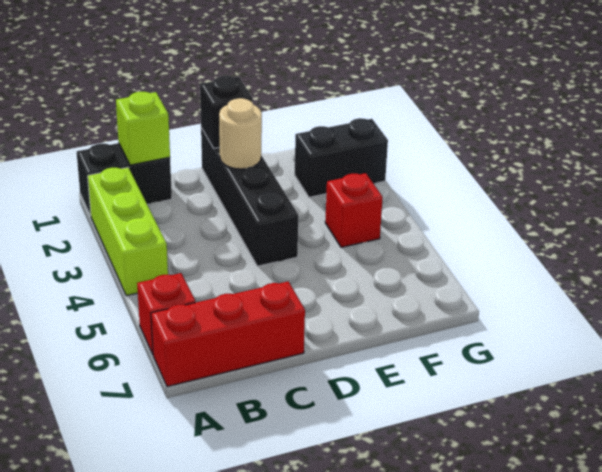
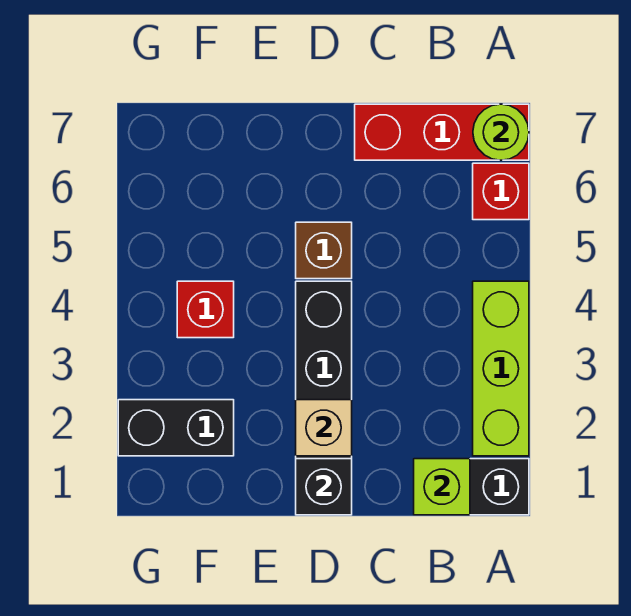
none -> lime 1x1 round brick [473,104,529,160]
tan 1x1 round brick [219,98,262,169] -> tan 1x1 brick [296,400,352,456]
none -> brown 1x1 brick [296,222,352,279]

